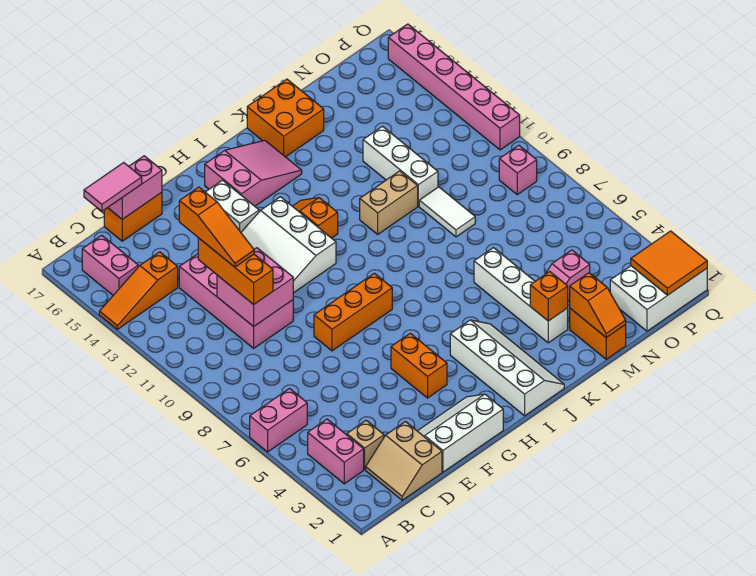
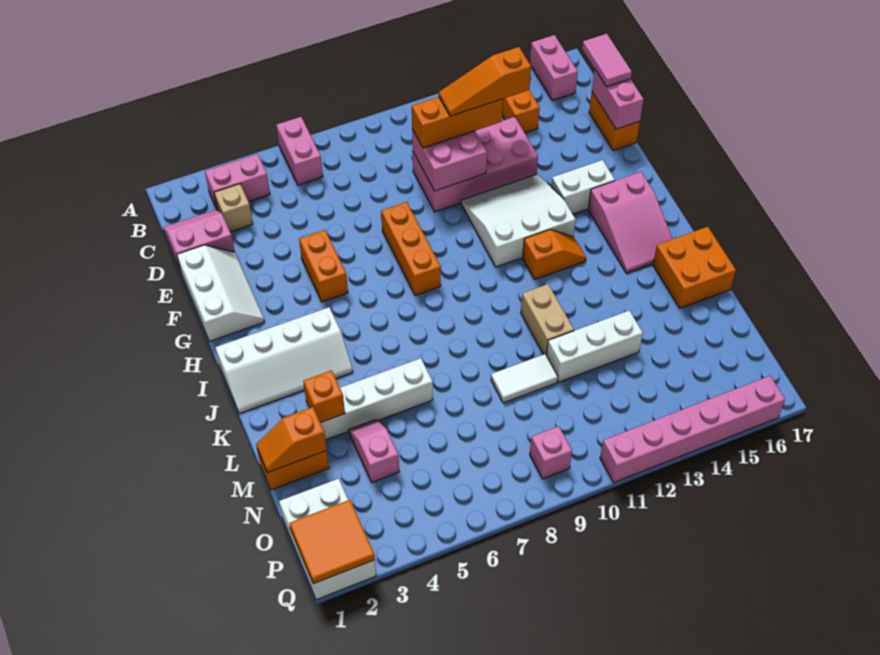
pink 1x2 brick [82,235,138,295] -> pink 1x2 brick turned to [530,35,578,101]
tan 2x2 slope [366,422,442,500] -> pink 2x2 slope [163,210,235,271]
orange 1x2 brick [391,333,447,398] -> orange 1x2 brick turned to [299,230,348,302]

